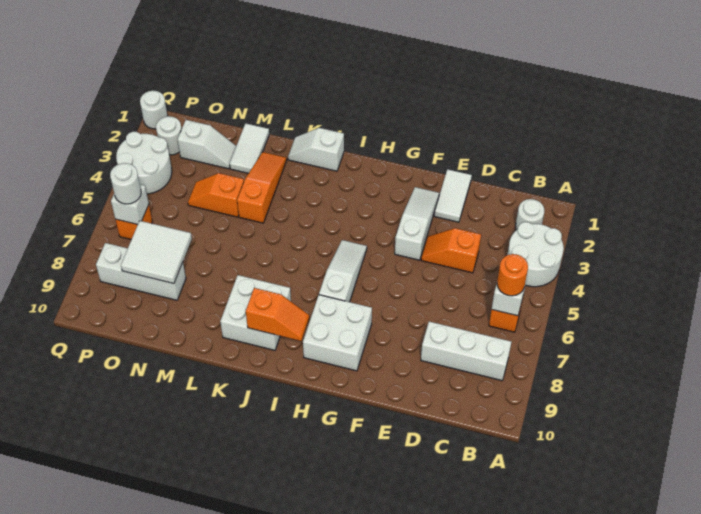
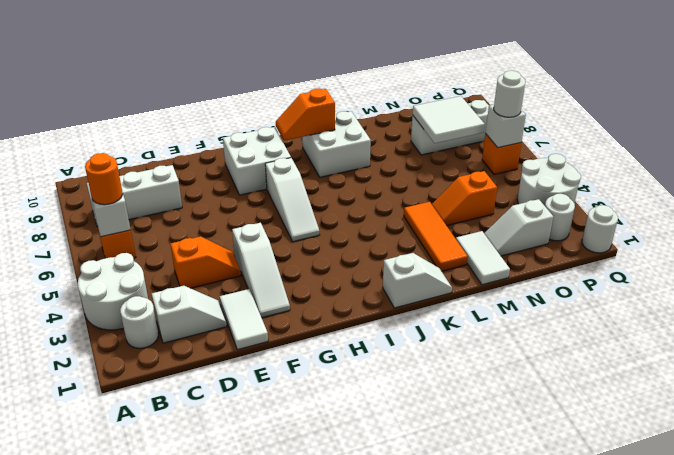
none -> white 1x2 slope [152,286,227,343]
orange 1x3 slope [237,152,287,223] -> orange 1x3 tile [404,202,468,271]
orange 1x2 slope [188,173,244,217] -> orange 1x2 slope turned to [432,171,497,226]

